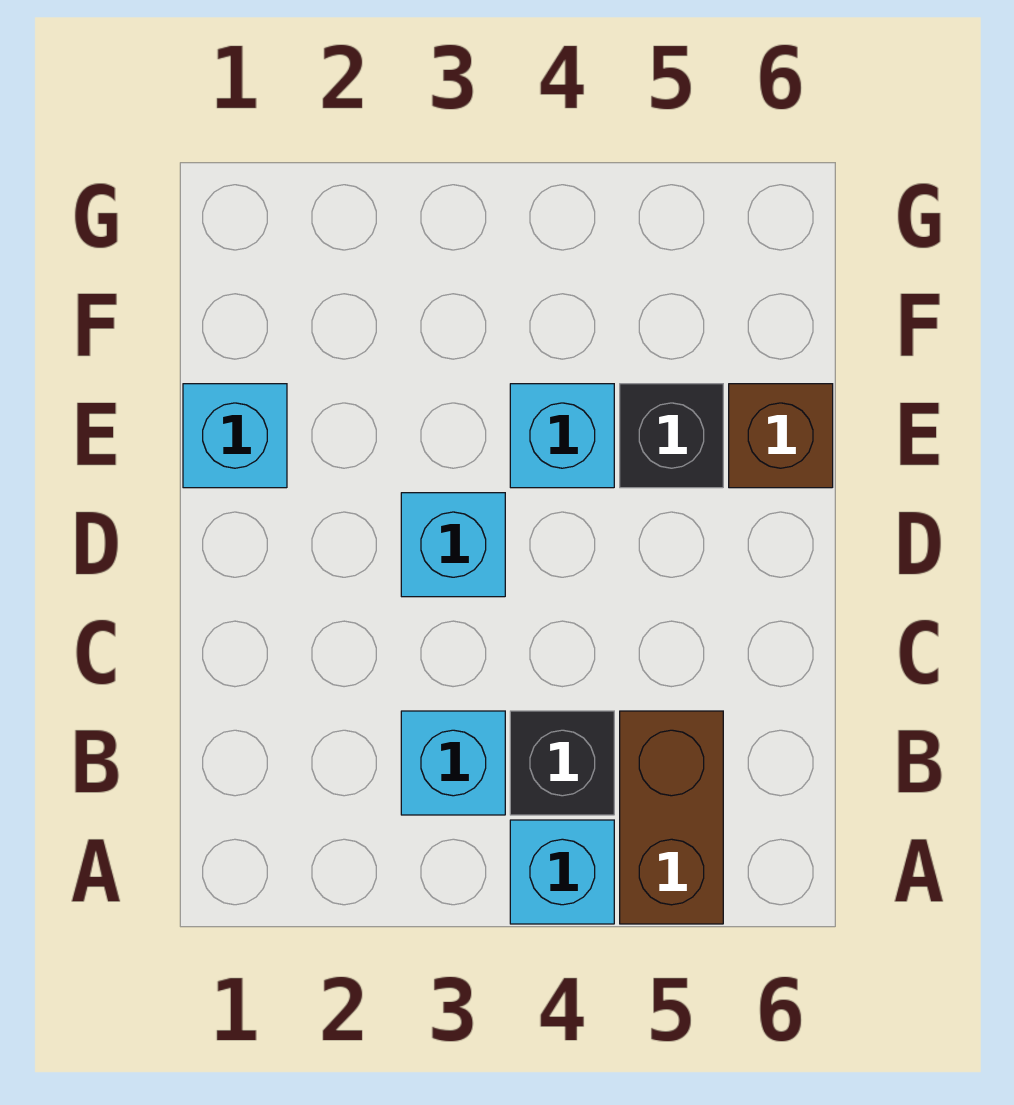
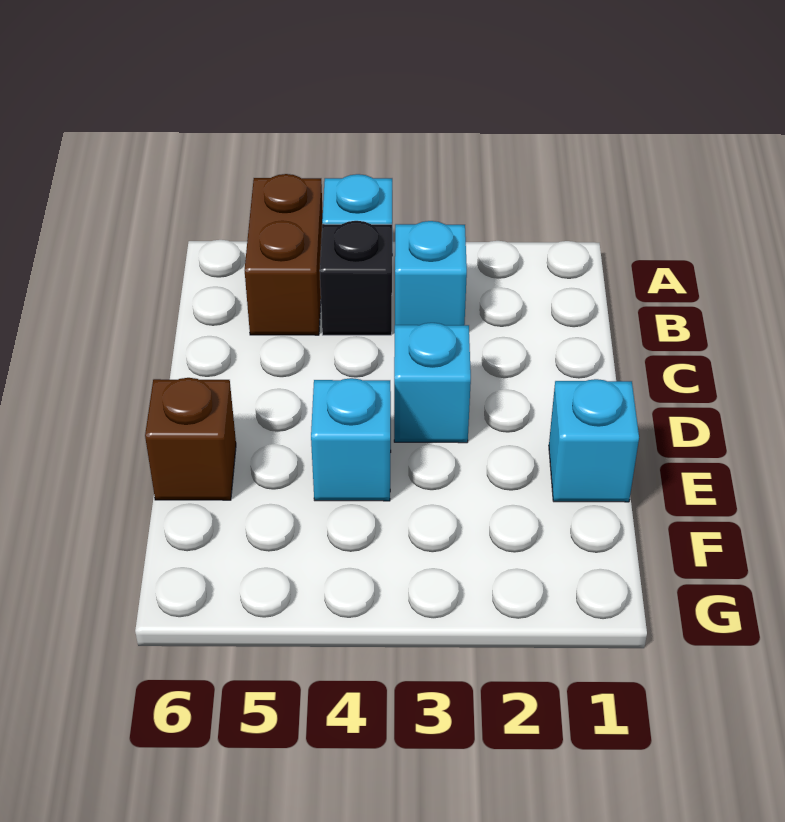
black 1x1 brick [620,384,723,488] -> none

